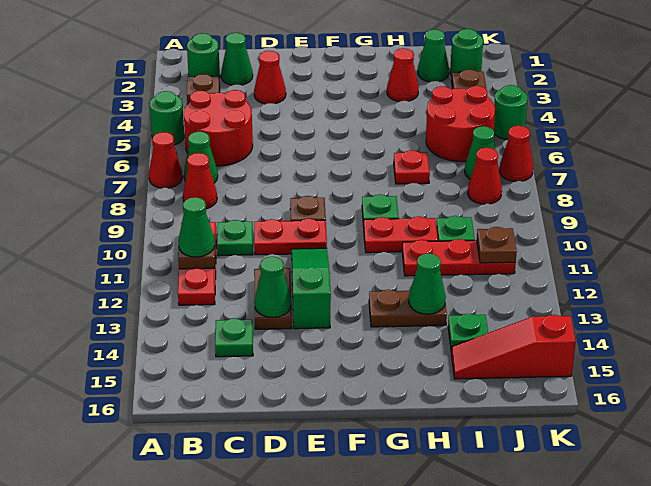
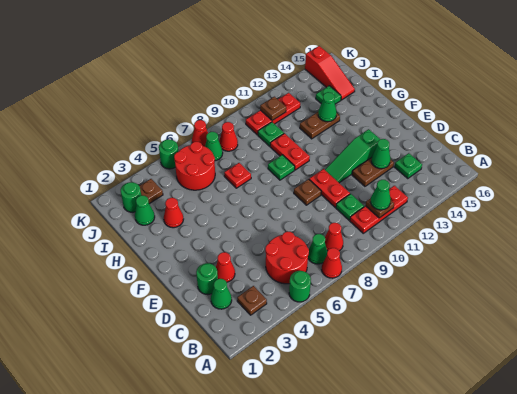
green 1x1 round brick [187,33,220,78] -> green 1x1 round brick moved to [196,263,218,294]
brown 1x2 plate [369,290,447,327] -> brown 1x2 plate turned to [300,112,340,139]
red 1x3 plate [402,239,516,276] -> red 1x3 plate turned to [246,93,300,135]

